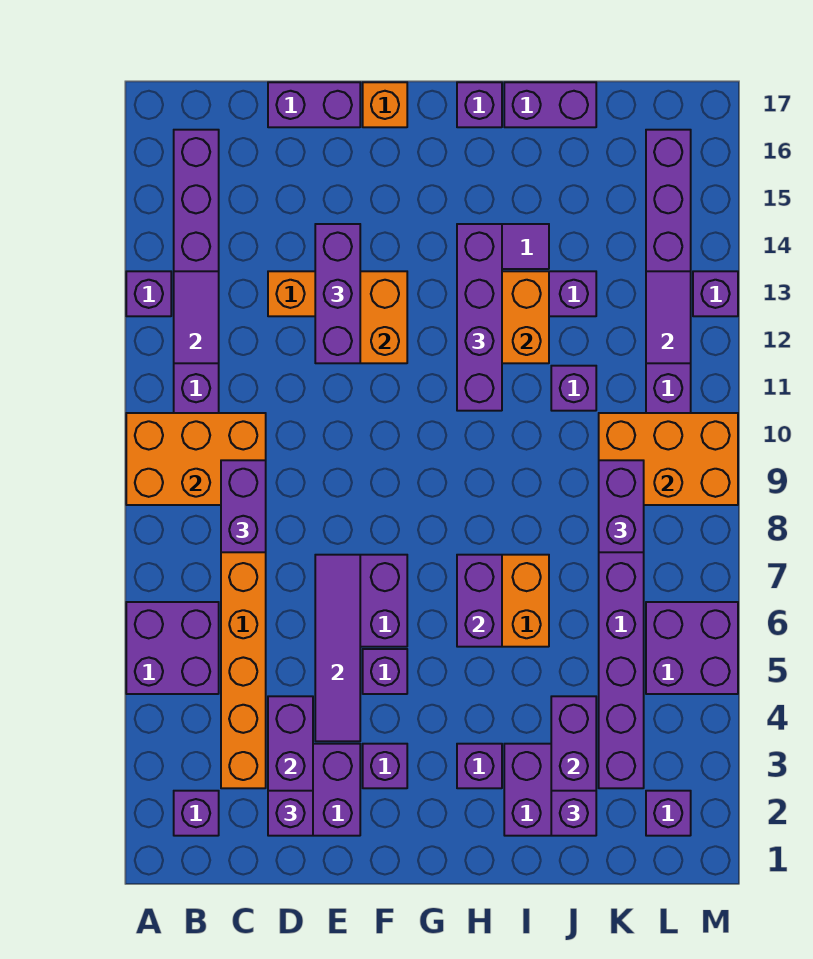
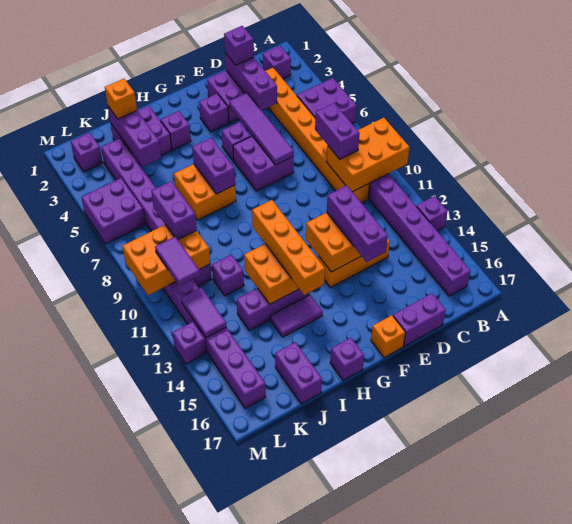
purple 1x2 tile [174,271,219,363] -> purple 1x2 tile moved to [155,237,200,286]
purple 1x4 brick [457,224,502,411] -> orange 1x4 brick [252,200,325,295]
purple 1x2 brick [504,82,596,127] -> purple 1x2 brick turned to [275,342,322,404]
purple 1x1 brick [551,791,596,836] -> orange 1x1 brick [105,79,137,119]

